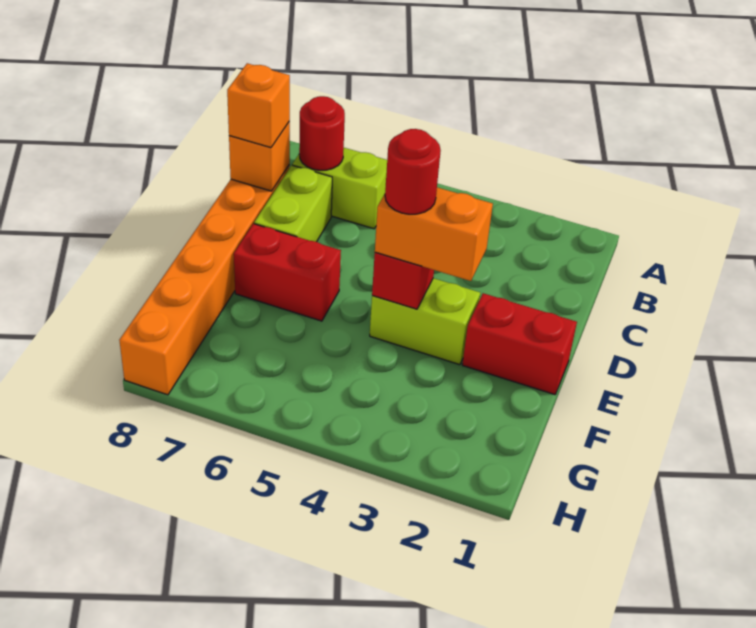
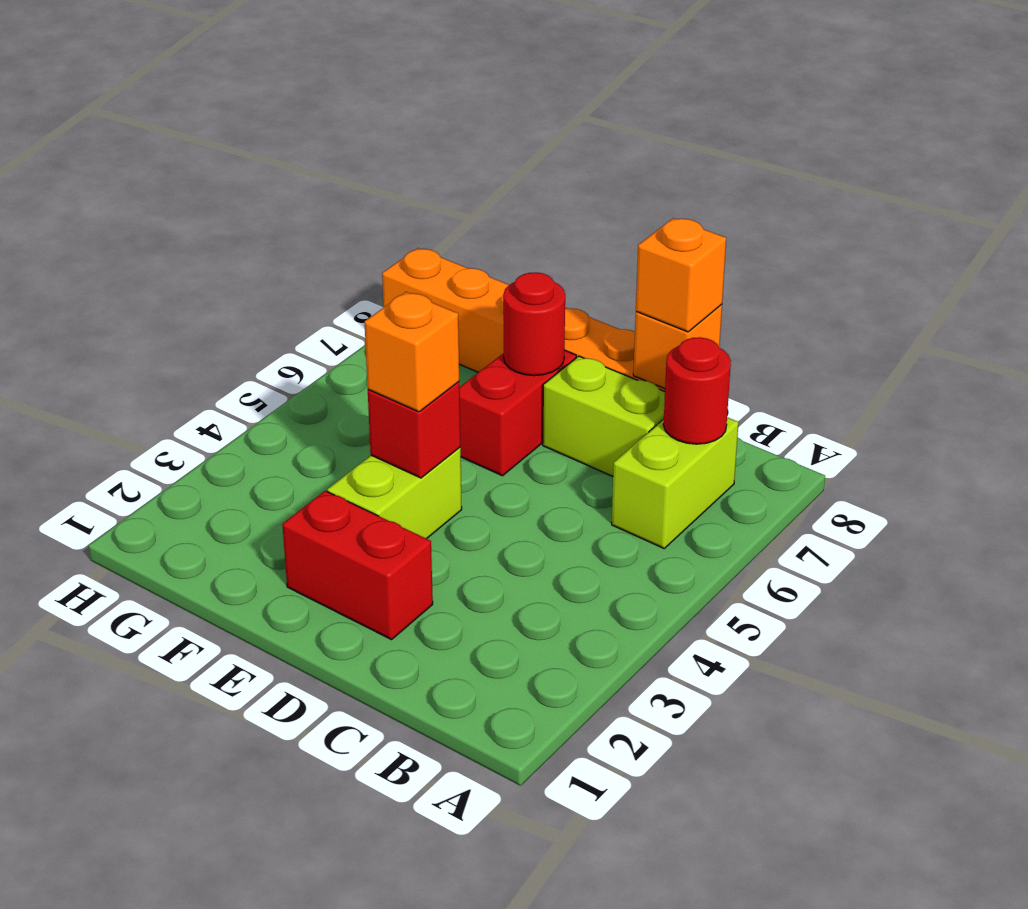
red 1x2 brick [462,293,577,395] -> red 1x2 brick turned to [282,491,433,640]
orange 1x2 brick [375,187,493,281] -> orange 1x1 brick [365,292,459,412]
red 1x1 round brick [385,129,441,214] -> red 1x1 round brick moved to [503,272,565,376]

